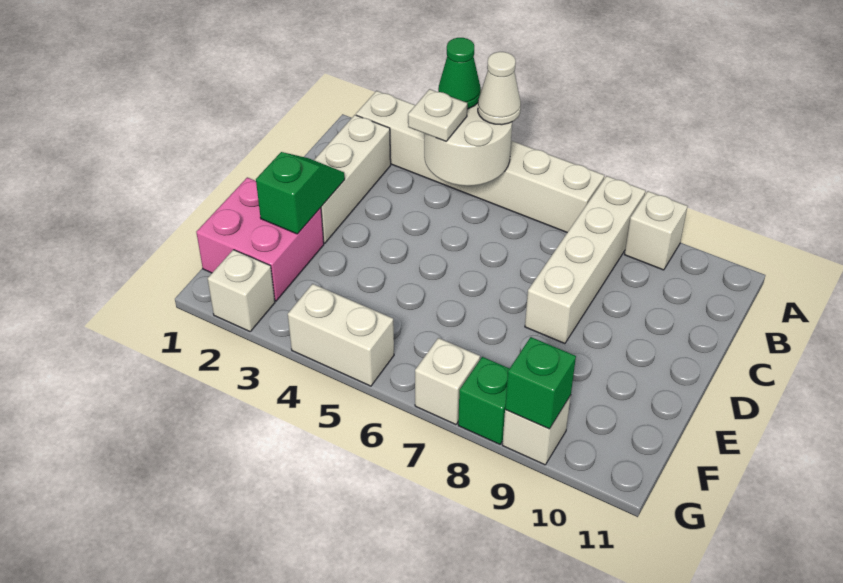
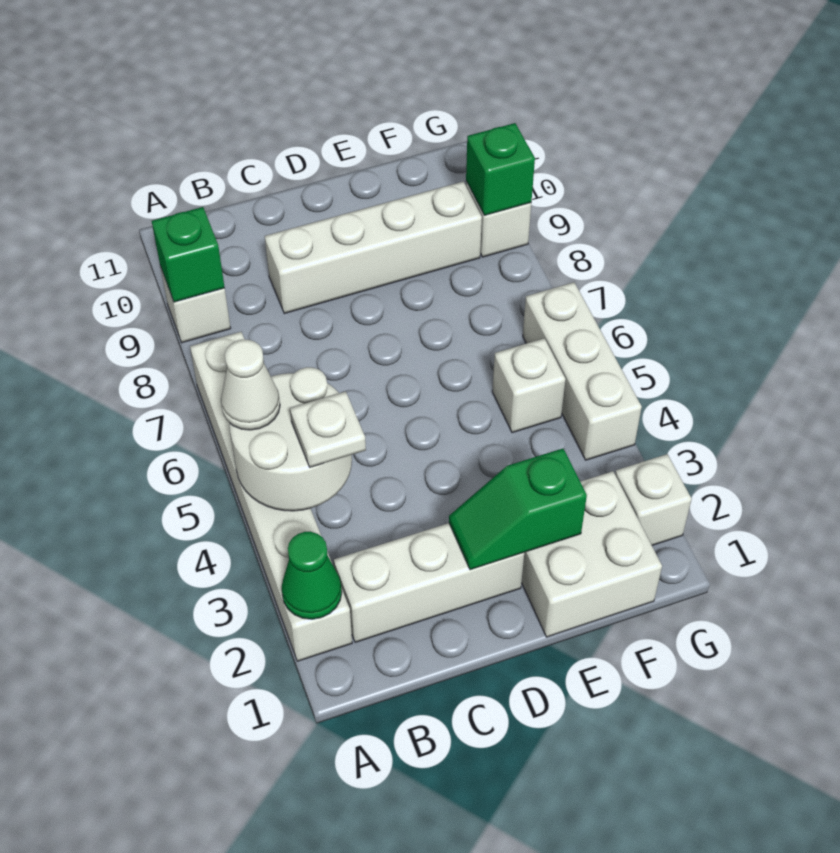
green 1x1 cone [438,38,481,109] -> green 1x1 cone moved to [282,532,342,619]
white 1x4 brick [525,176,646,344] -> white 1x4 brick moved to [265,181,482,314]
pink 2x2 brick [196,177,324,301] -> white 2x2 brick [521,471,662,637]
white 1x2 brick [288,284,394,386] -> white 1x3 brick [523,282,642,460]
white 1x1 brick [415,338,480,425] -> white 1x1 brick moved to [492,338,566,433]
green 1x1 brick [458,357,510,444] -> green 1x1 brick moved to [152,207,225,302]

